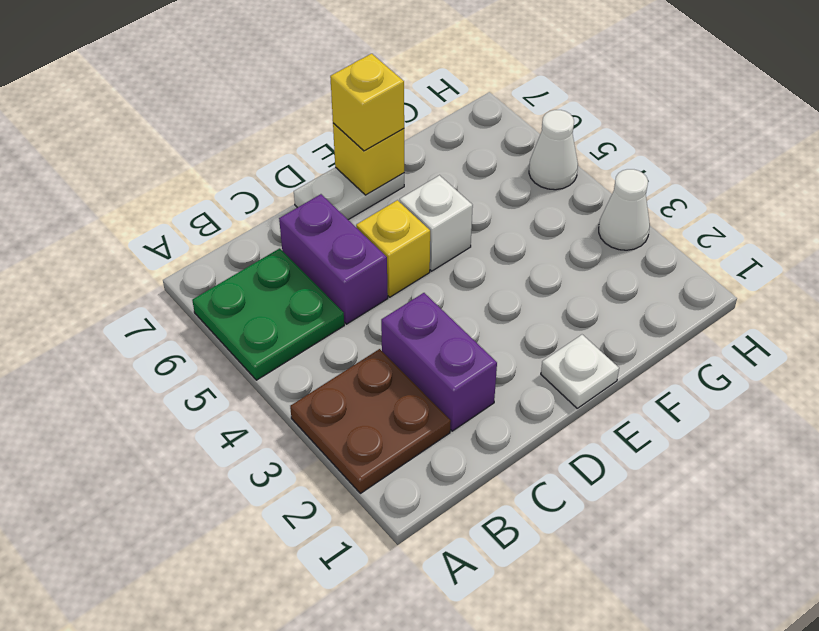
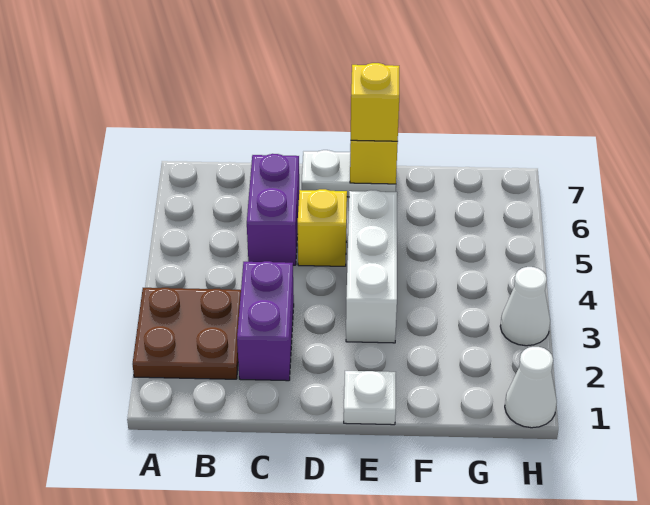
green 2x2 plate [192,248,344,380] -> none
white 1x1 brick [400,175,473,271] -> white 1x3 brick [346,190,397,343]
white 1x1 cone [529,110,578,190] -> white 1x1 cone moved to [505,347,557,428]

